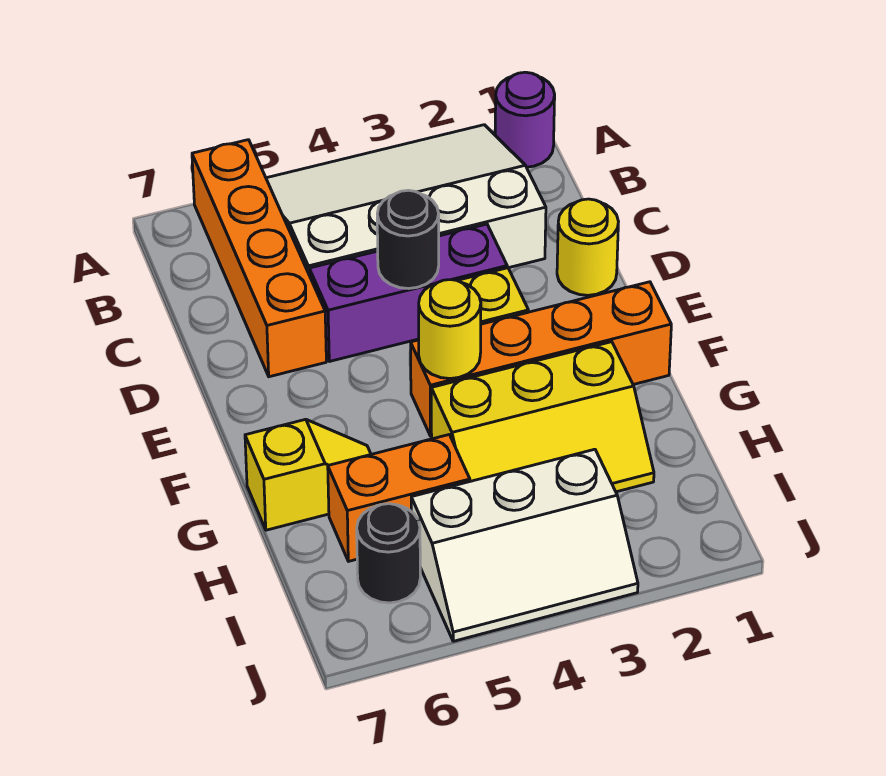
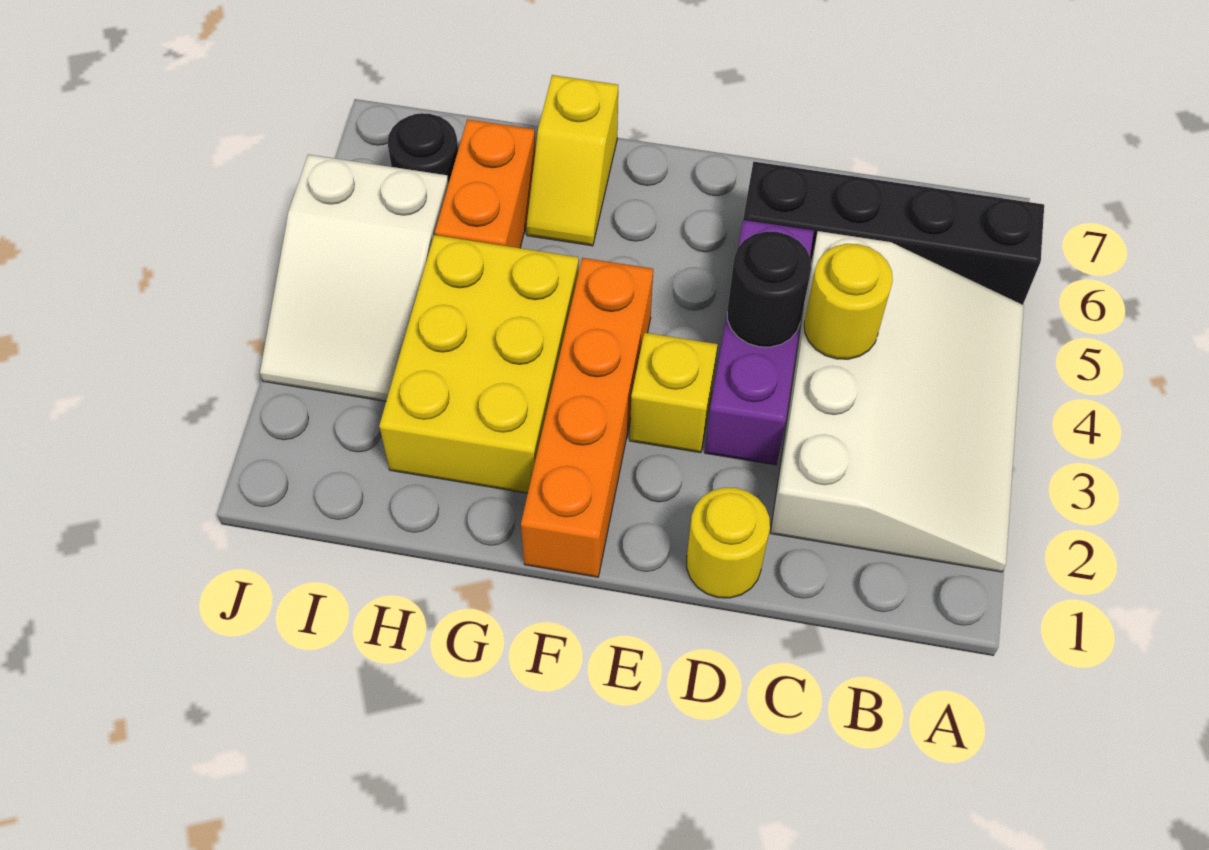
purple 1x1 round brick [495,72,555,167] -> none
orange 1x4 brick [192,140,326,377] -> black 1x4 brick [743,162,1044,305]
yellow 1x1 round brick [419,280,481,379] -> yellow 1x1 round brick moved to [804,244,893,359]
yellow 2x3 slope [431,342,654,492] -> yellow 2x3 brick [379,235,579,493]
white 2x3 slope [411,449,638,641] -> white 2x3 slope turned to [260,154,448,401]

